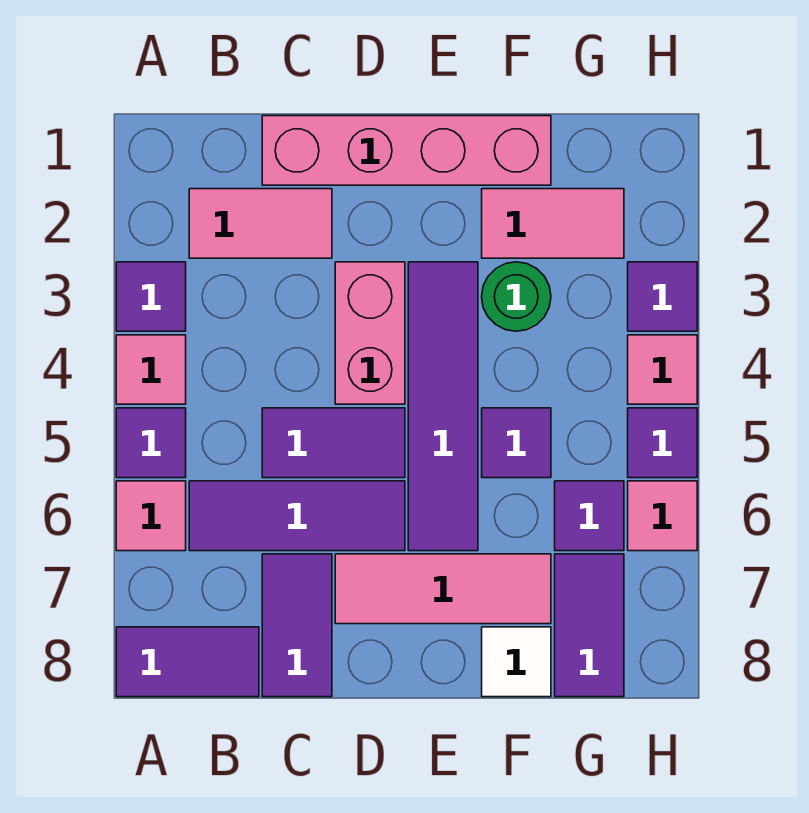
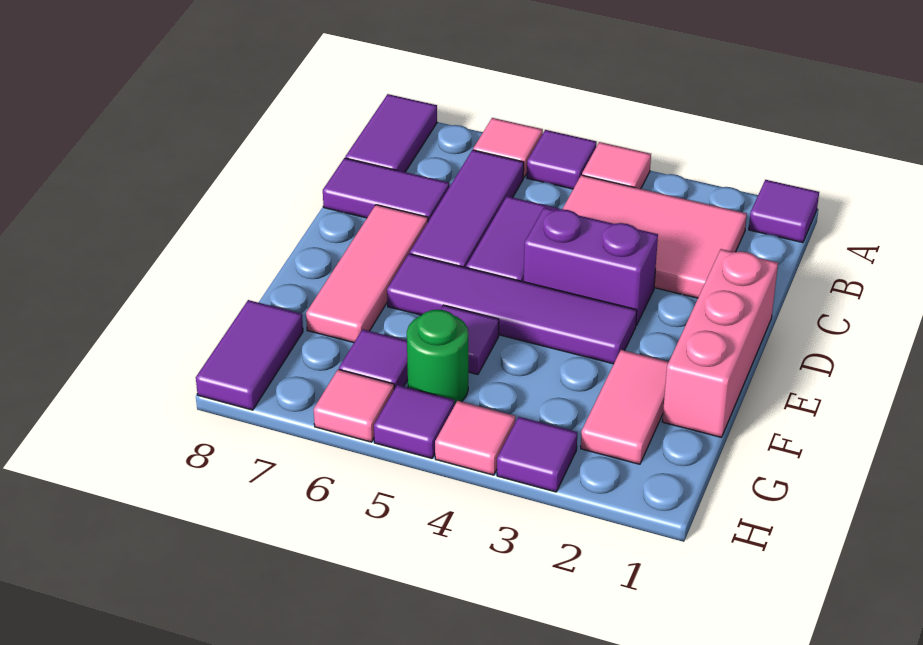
purple 1x1 tile [116,262,186,331] -> purple 1x1 tile moved to [749,180,819,243]
pink 1x2 tile [189,189,332,258] -> pink 2x3 tile [563,175,747,298]
pink 1x4 brick [262,116,551,185] -> pink 1x3 brick [662,249,778,437]
pink 1x2 brick [335,262,405,404] -> purple 1x2 brick [524,207,658,326]
green 1x1 round brick [482,262,551,331] -> green 1x1 round brick moved to [407,309,468,406]
white 1x1 tile [482,627,551,697] -> none
purple 1x2 tile [555,554,624,697] -> purple 1x2 tile turned to [196,300,303,410]

